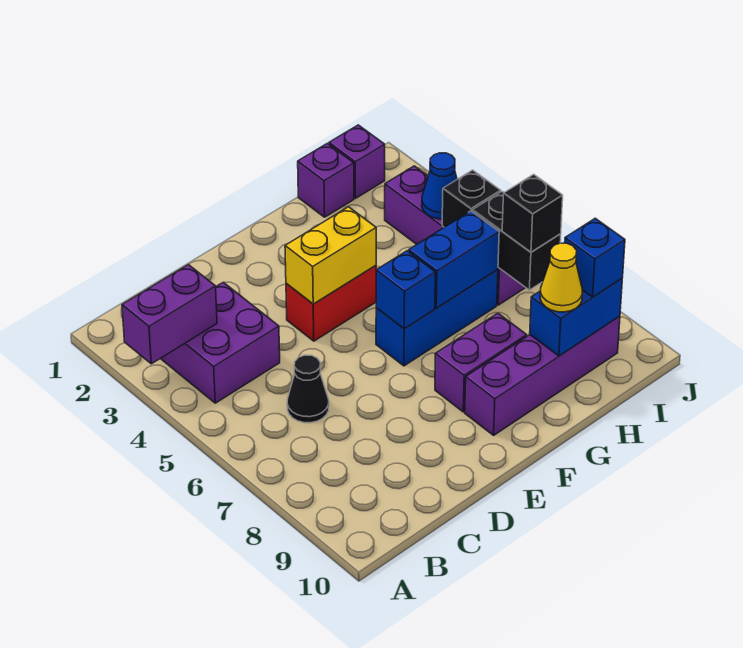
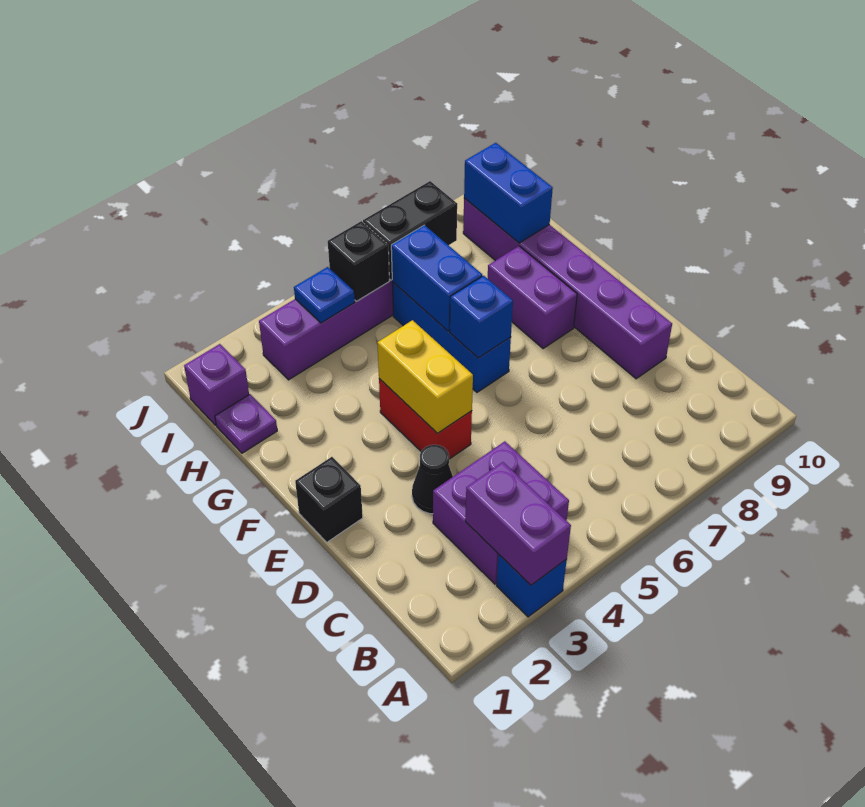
black 1x1 cone [287,355,329,423] -> black 1x1 cone moved to [412,445,453,514]
purple 1x4 brick [465,316,620,435] -> purple 1x6 brick [463,198,672,379]
purple 1x1 brick [298,143,354,217] -> purple 1x1 plate [215,394,277,453]
yellow 1x1 cone [540,243,582,312] -> none
blue 1x1 cone [422,153,457,219] -> blue 1x1 plate [294,267,355,323]
black 1x1 brick [502,174,563,252] -> black 1x1 brick moved to [295,457,363,542]
blue 1x1 brick [565,218,625,297] -> blue 1x1 brick moved to [497,554,567,617]

